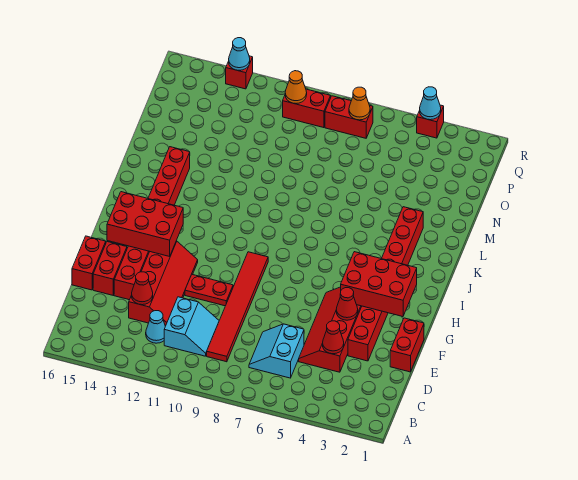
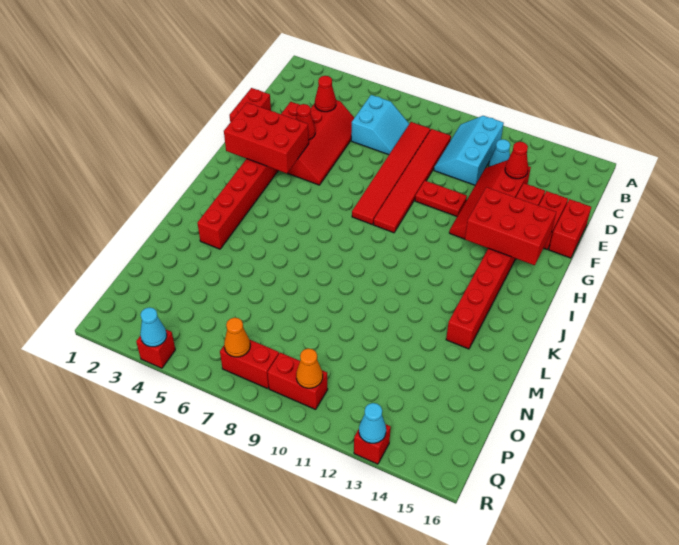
none -> red 1x6 tile [352,122,430,224]
cyan 2x2 slope [164,297,219,356] -> cyan 2x3 slope [434,116,504,185]

